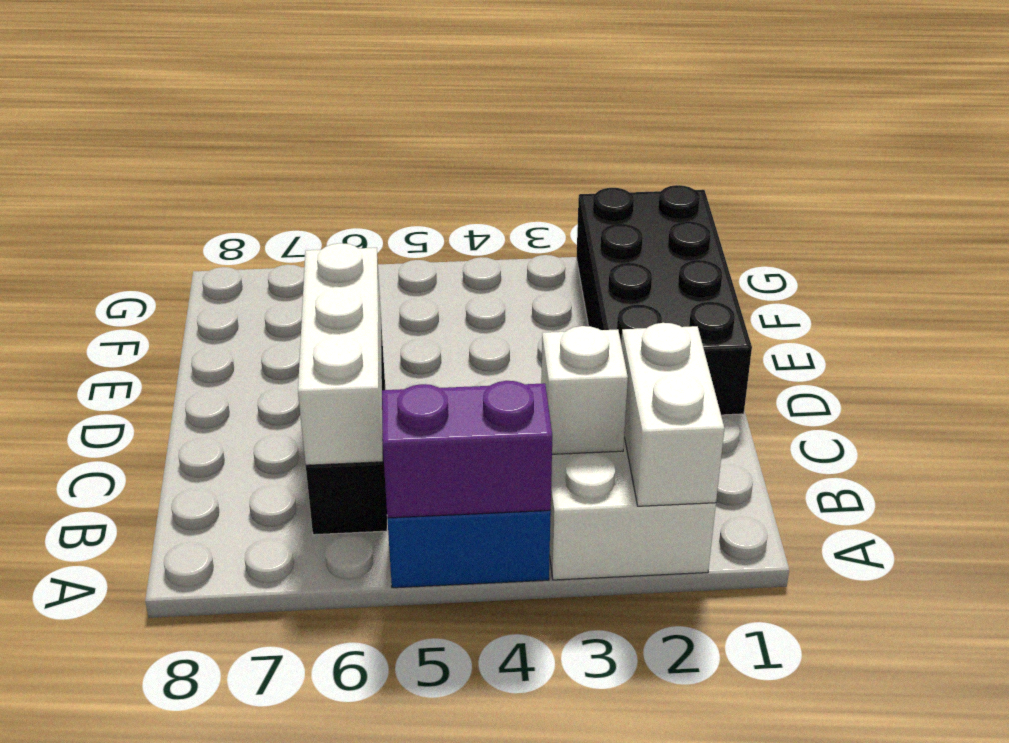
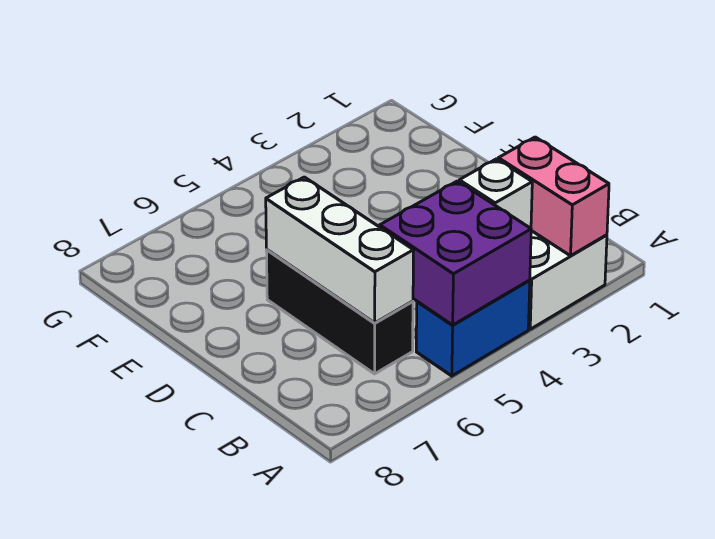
white 1x2 brick [621,323,724,506] -> pink 1x2 brick [498,137,609,256]
purple 1x2 brick [382,381,552,518] -> purple 2x2 brick [380,181,531,325]
black 2x4 brick [576,185,752,415] -> none

